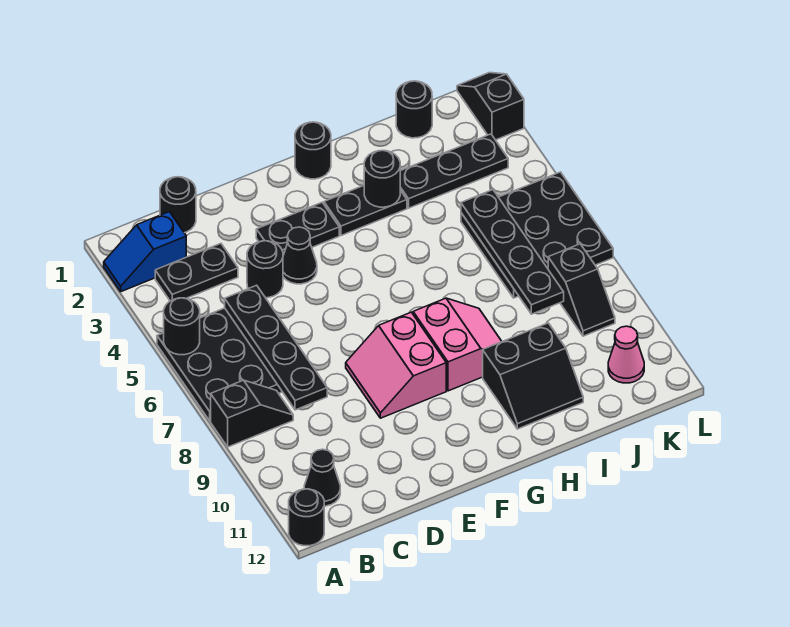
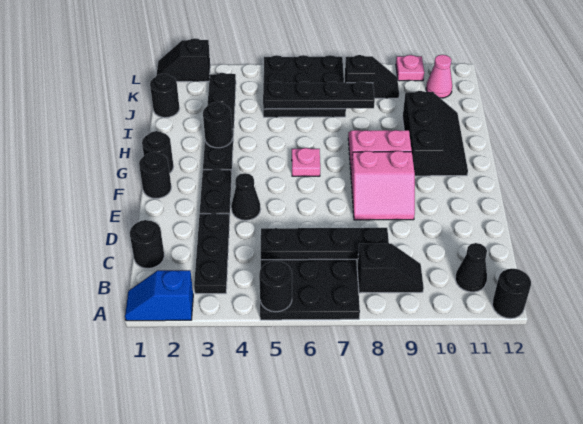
blue 1x2 slope [104,212,186,292] -> blue 1x2 slope turned to [125,270,193,321]
black 1x2 slope [211,380,293,447] -> black 1x2 slope turned to [357,244,424,293]
black 1x2 plate [155,244,238,301] -> black 1x3 plate [194,213,230,294]
black 1x1 round brick [247,241,283,298] -> black 1x1 round brick moved to [139,152,171,198]
none -> pink 1x1 plate [292,148,320,176]
black 2x2 slope [483,323,583,429] -> black 2x3 slope [403,91,468,176]
none -> pink 1x1 plate [396,55,424,81]

